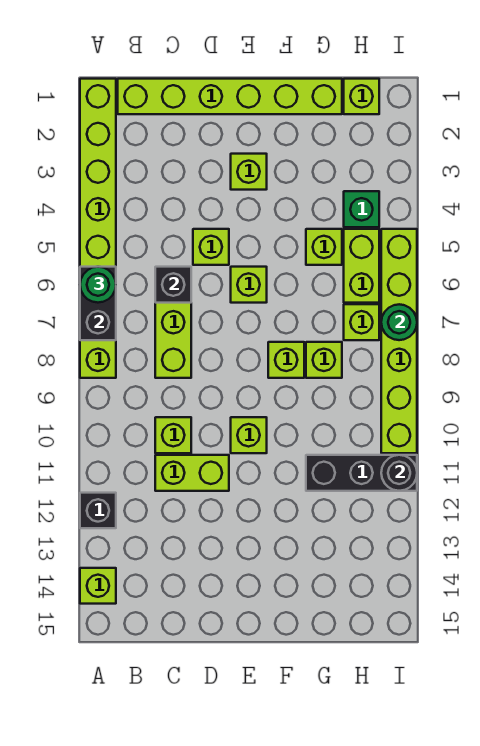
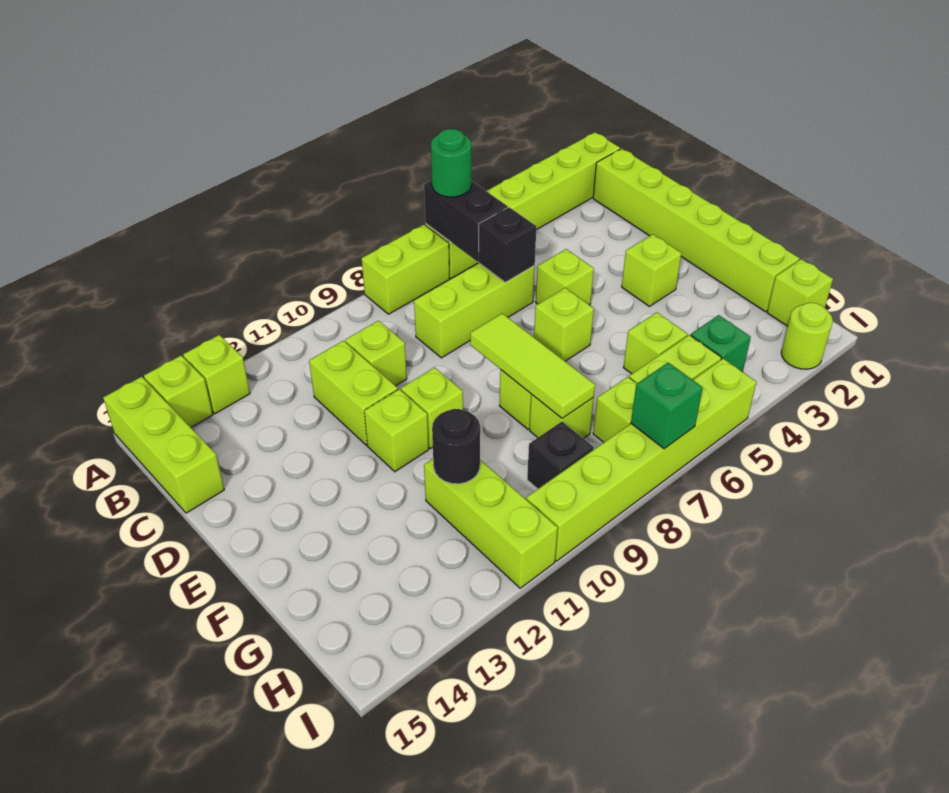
black 1x2 brick [80,267,116,340] -> black 1x2 brick turned to [424,180,508,261]
black 1x1 brick [80,493,116,528] -> black 1x1 brick moved to [527,422,594,489]
none -> lime 1x1 brick [183,335,250,414]
none -> lime 1x3 brick [103,377,224,513]
none -> lime 1x3 tile [470,313,595,418]
none -> lime 1x1 brick [364,389,429,472]
black 1x3 brick [306,455,417,491] -> lime 1x3 brick [424,459,558,588]
none -> lime 1x1 round brick [781,303,833,369]
green 1x1 round brick [381,304,417,340] -> green 1x1 brick [631,363,703,449]
black 1x1 round brick [381,455,417,491] -> black 1x1 round brick moved to [432,409,480,484]

